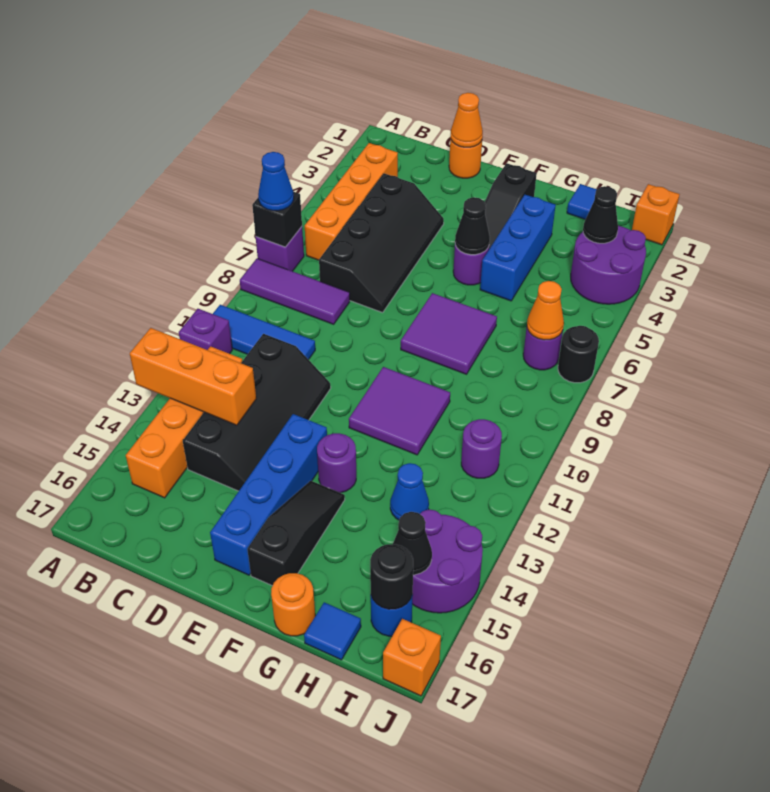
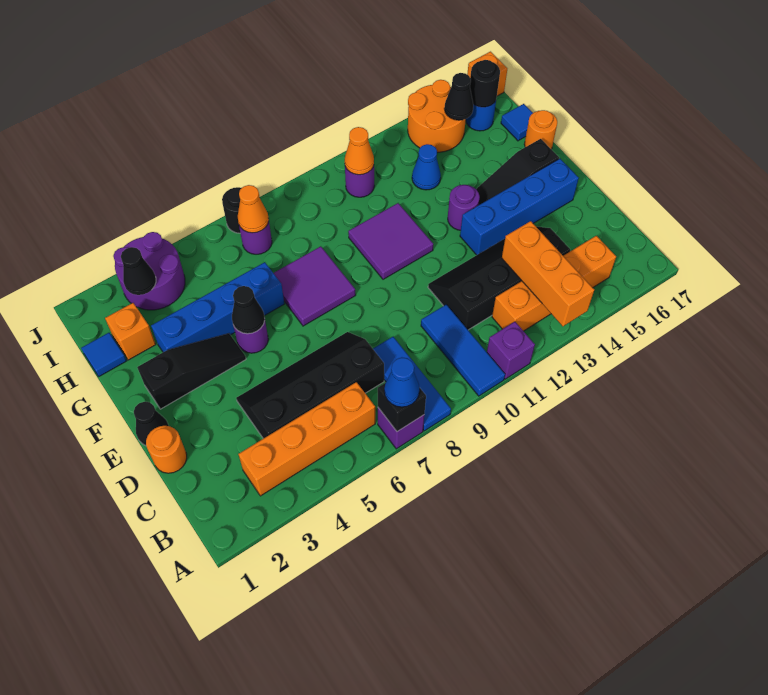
purple 1x3 tile [240,258,350,324] -> blue 1x3 tile [373,337,451,431]
orange 1x1 cone [451,93,483,147] -> orange 1x1 cone moved to [345,127,374,175]
none -> black 1x1 cone [134,402,168,446]
blue 1x3 brick [480,195,556,301] -> blue 1x4 brick [151,262,284,352]
purple 2x2 round brick [412,509,483,613] -> orange 2x2 round brick [408,80,466,152]
orange 1x1 brick [632,184,680,245] -> orange 1x1 brick moved to [105,303,156,360]

